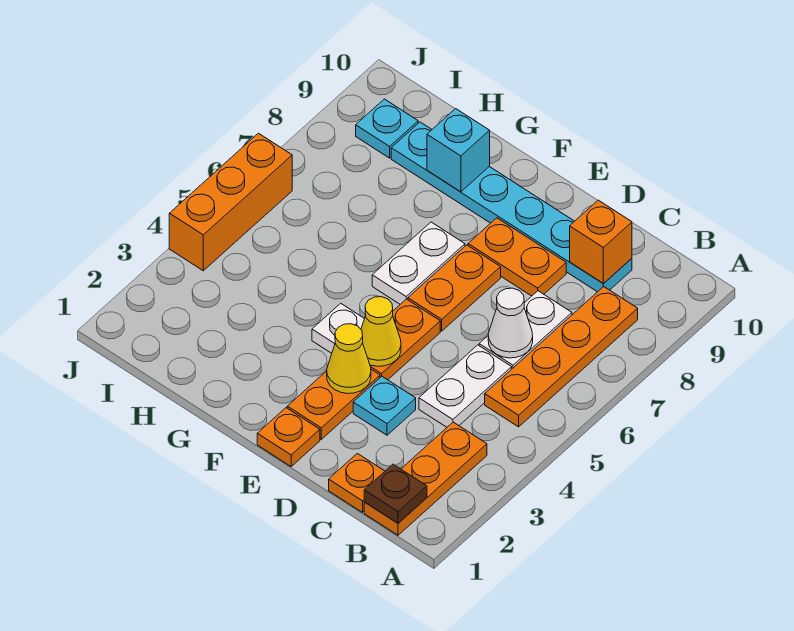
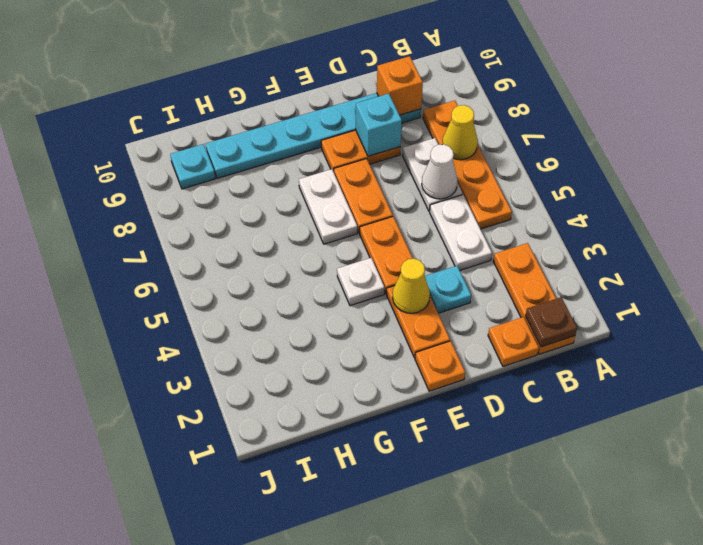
yellow 1x1 cone [361,297,401,366] -> yellow 1x1 cone moved to [442,105,478,160]
cyan 1x1 brick [427,109,490,192] -> cyan 1x1 brick moved to [356,94,402,156]
orange 1x3 brick [169,133,292,271] -> none

